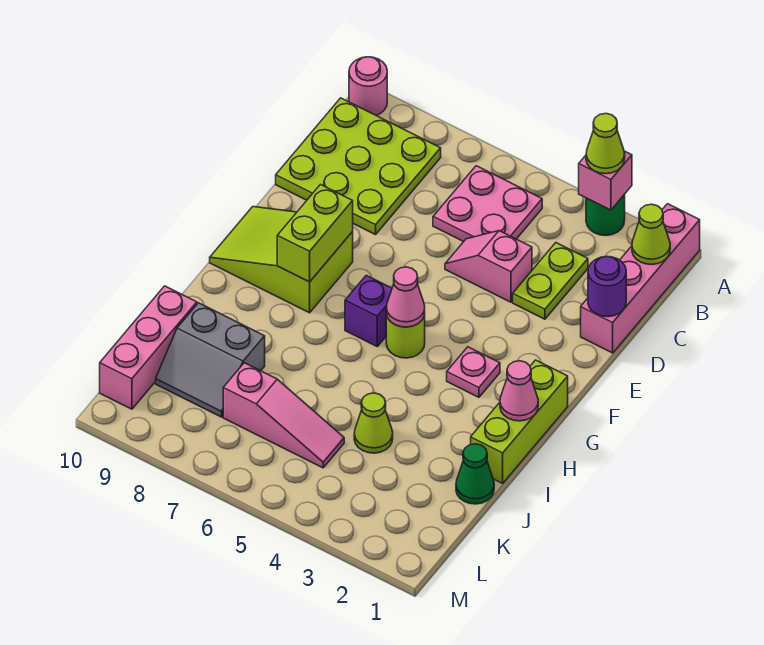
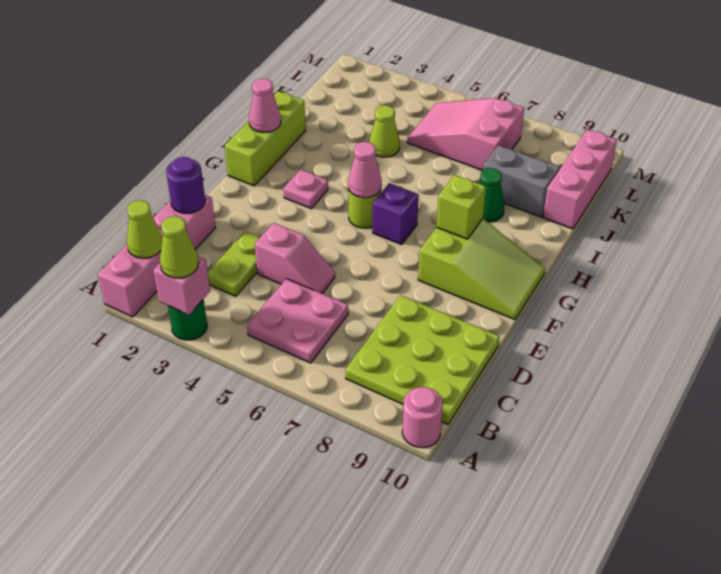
lime 1x2 brick [277,185,353,282] -> lime 1x1 brick [436,175,486,239]
green 1x1 cone [456,444,494,504] -> green 1x1 cone moved to [480,168,504,222]
pink 1x3 slope [223,363,344,468] -> pink 2x3 slope [407,98,524,170]

